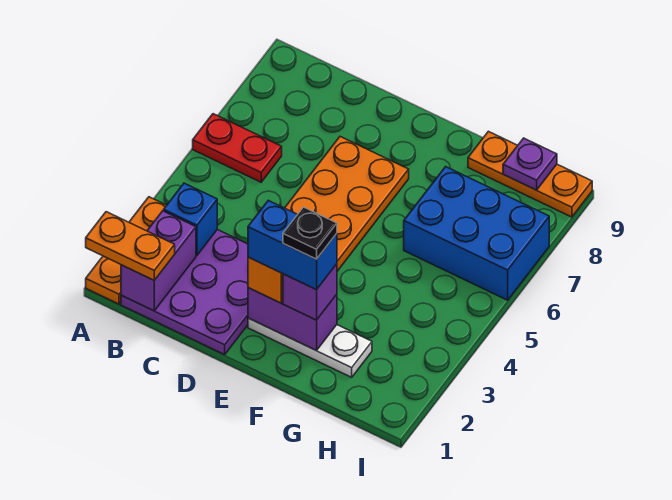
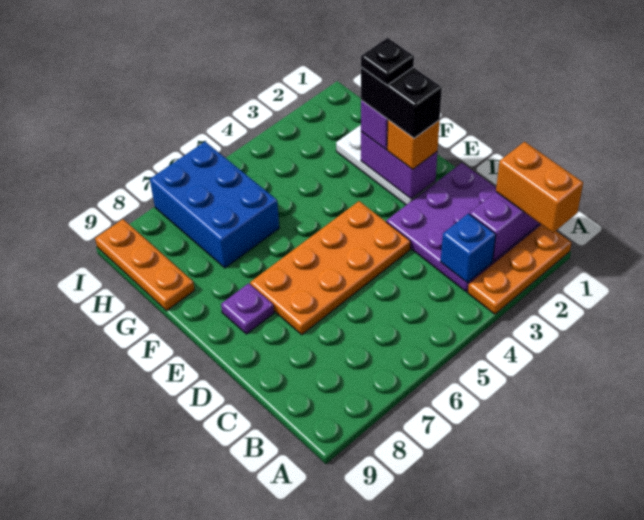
orange 1x2 plate [86,212,175,280] -> orange 1x2 brick [496,142,583,233]
red 1x2 plate [193,114,282,182] -> none
blue 1x2 brick [248,200,337,290] -> black 1x2 brick [361,67,442,138]
purple 1x1 plate [503,138,557,190] -> purple 1x1 plate moved to [221,283,274,334]

